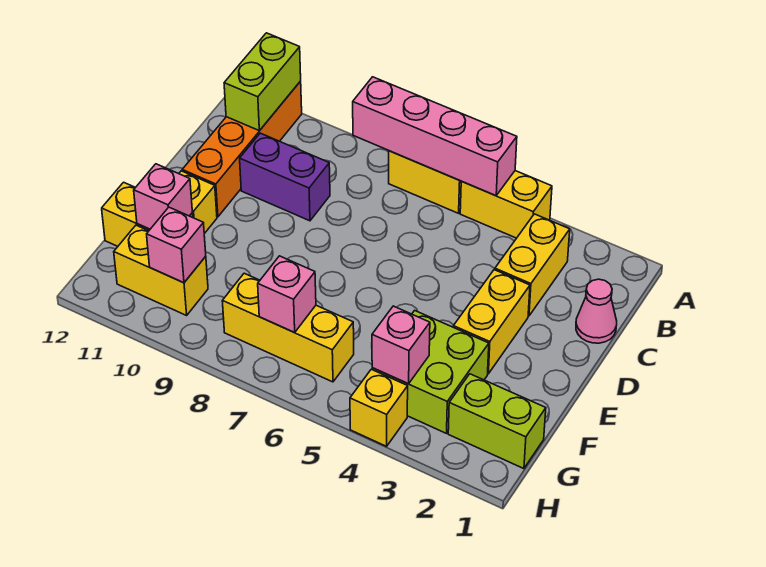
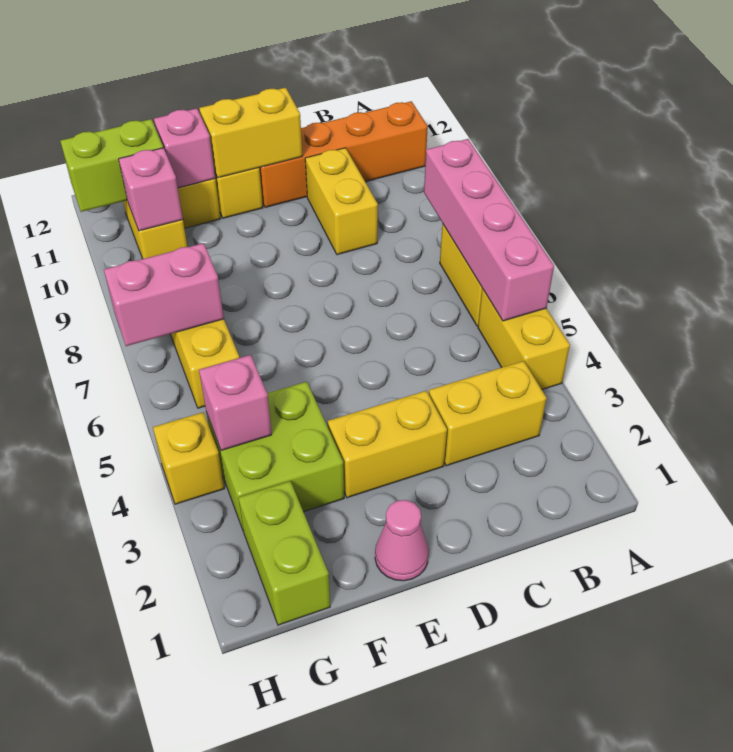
lime 1x2 brick [224,33,301,131] -> lime 1x2 brick moved to [60,119,163,212]
pink 1x1 cone [576,279,617,343] -> pink 1x1 cone moved to [375,500,429,581]
purple 1x2 brick [240,133,330,221] -> yellow 1x2 brick [305,148,378,255]
none -> yellow 1x2 brick [199,88,302,178]
pink 1x1 brick [258,256,316,333] -> pink 1x2 brick [104,243,224,346]

